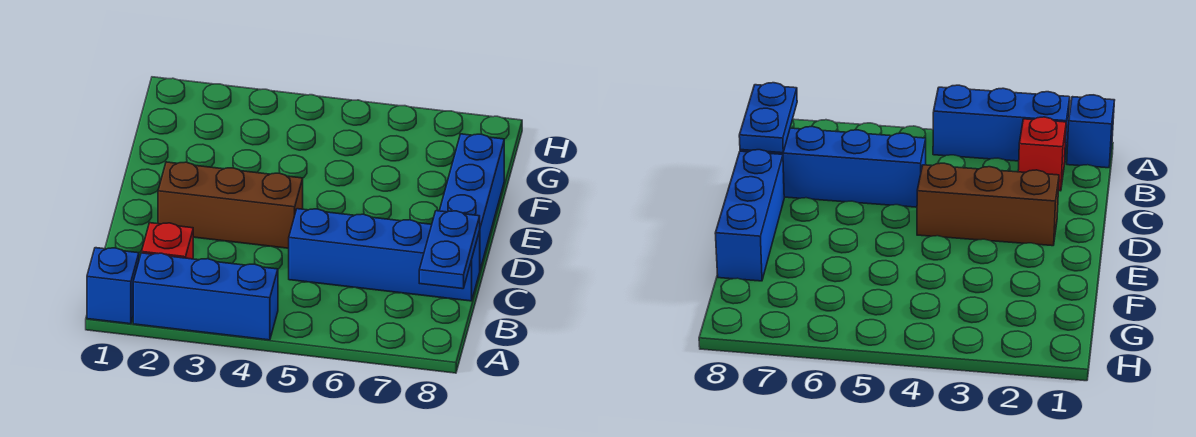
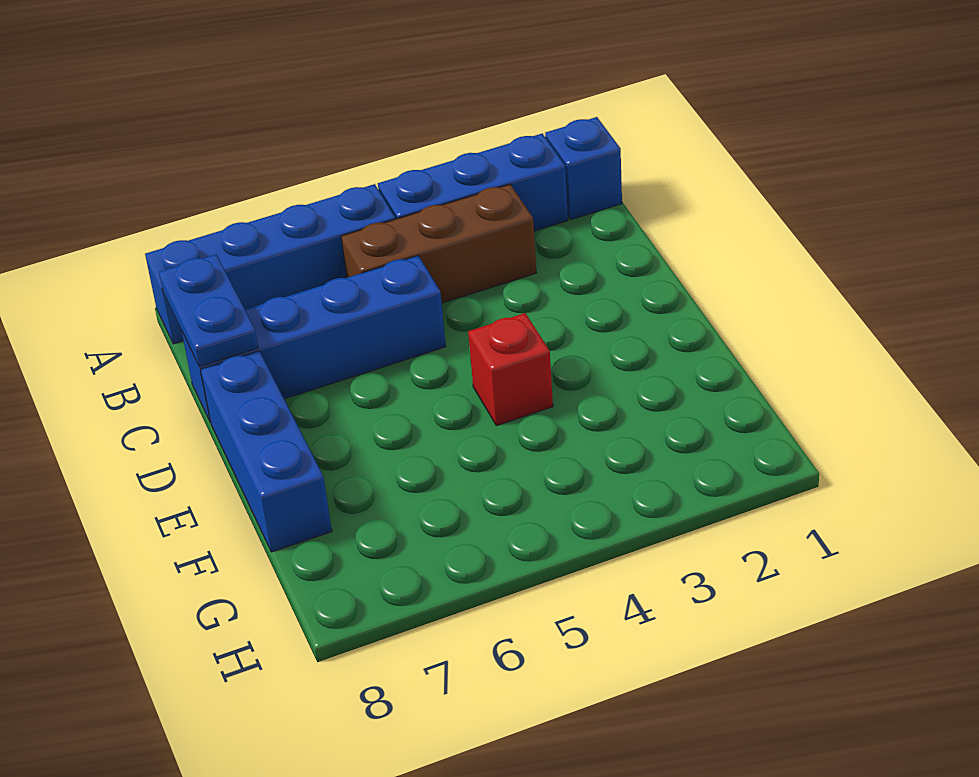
none -> blue 1x4 brick [145,184,395,344]
red 1x1 brick [142,223,193,259] -> red 1x1 brick moved to [468,313,553,426]
brown 1x3 brick [158,162,303,248] -> brown 1x3 brick moved to [341,184,537,303]

